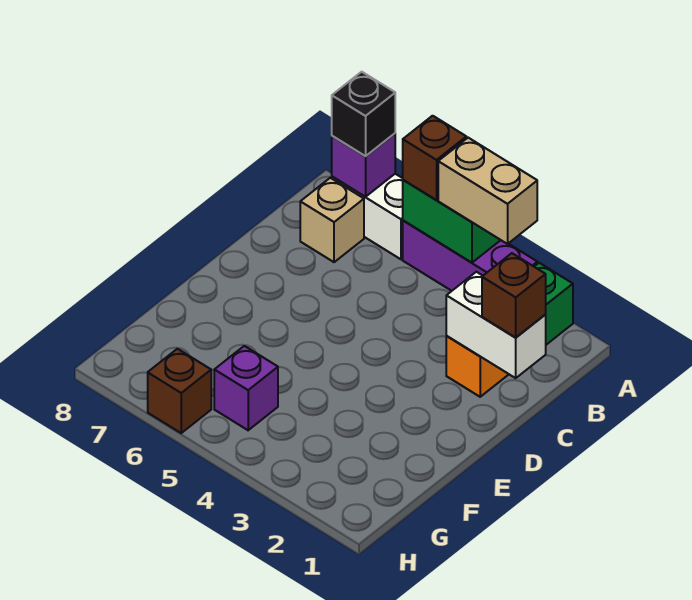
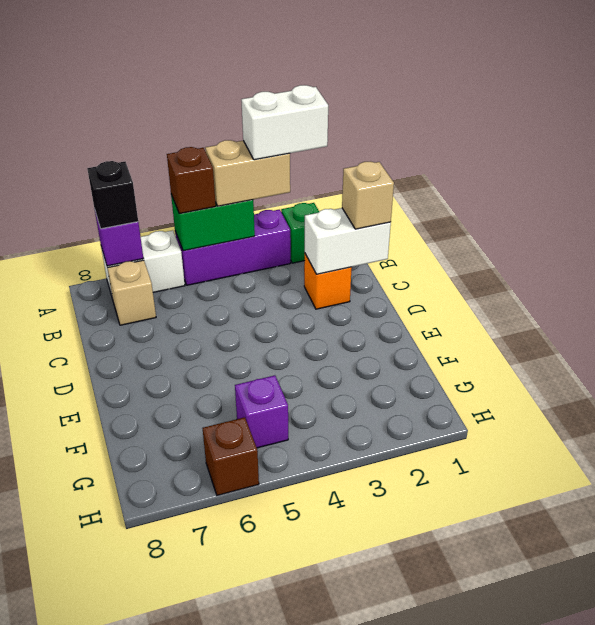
none -> white 1x2 brick [241,85,328,160]
brown 1x1 brick [482,253,546,337] -> tan 1x1 brick [342,162,394,229]

